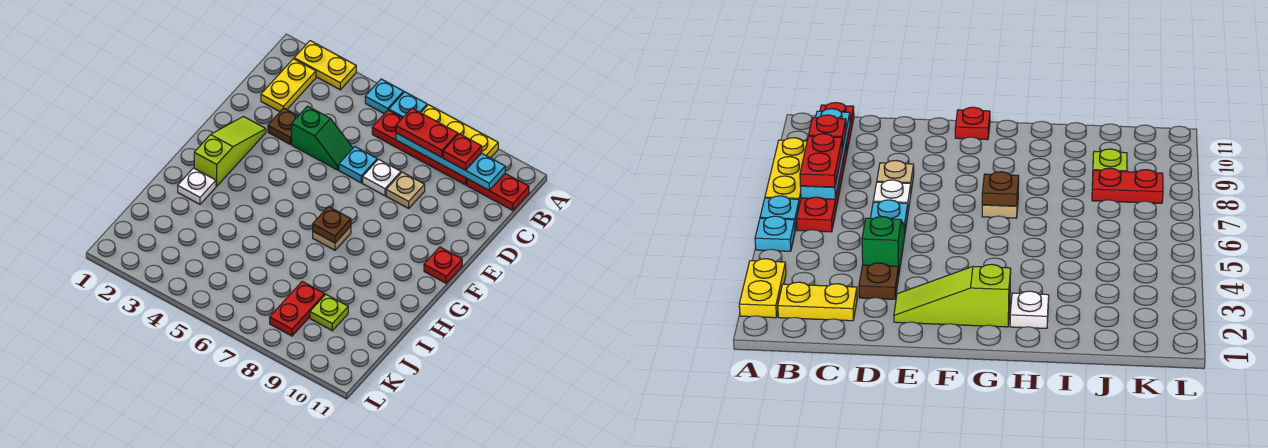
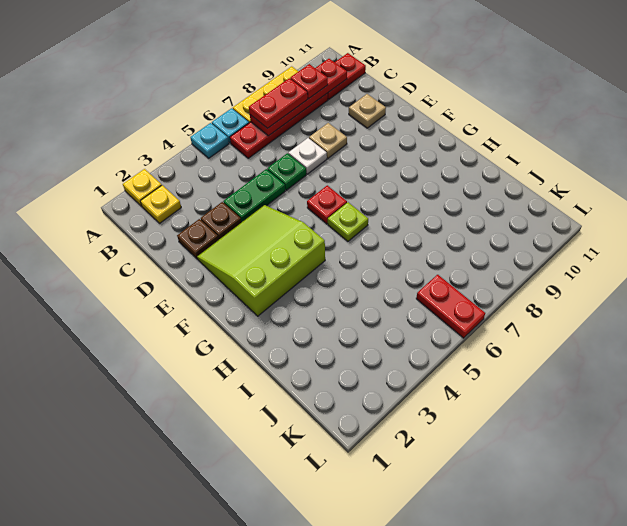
yellow 1x2 plate [294,41,356,90] -> yellow 1x1 plate [123,169,162,206]
yellow 1x2 plate [261,59,316,111] -> yellow 1x1 plate [140,185,181,223]
cyan 1x4 plate [396,133,505,190] -> red 1x4 plate [250,59,347,136]
green 1x2 slope [292,106,353,170] -> green 1x2 plate [223,169,285,222]
cyan 1x1 plate [339,147,377,183] -> green 1x1 plate [267,153,306,190]
lime 1x3 slope [194,117,266,186] -> lime 3x3 slope [197,205,325,316]
red 1x1 plate [424,247,462,283] -> red 1x1 plate moved to [307,185,347,224]
tan 1x1 plate [313,226,351,250] -> tan 1x1 plate moved to [349,94,386,128]
brown 1x1 plate [313,207,351,243] -> brown 1x1 plate moved to [177,219,219,259]
white 1x1 plate [178,168,216,204] -> none
red 1x2 plate [270,282,325,336] -> red 1x2 plate moved to [416,275,485,338]
lime 1x1 plate [310,294,348,331] -> lime 1x1 plate moved to [328,202,368,241]

